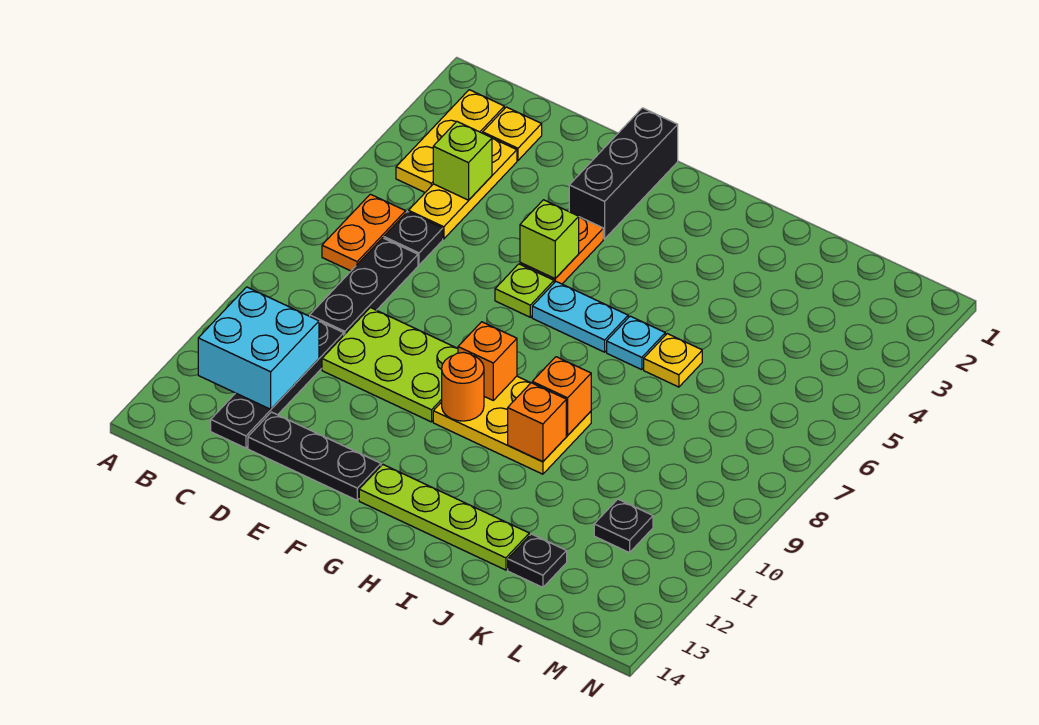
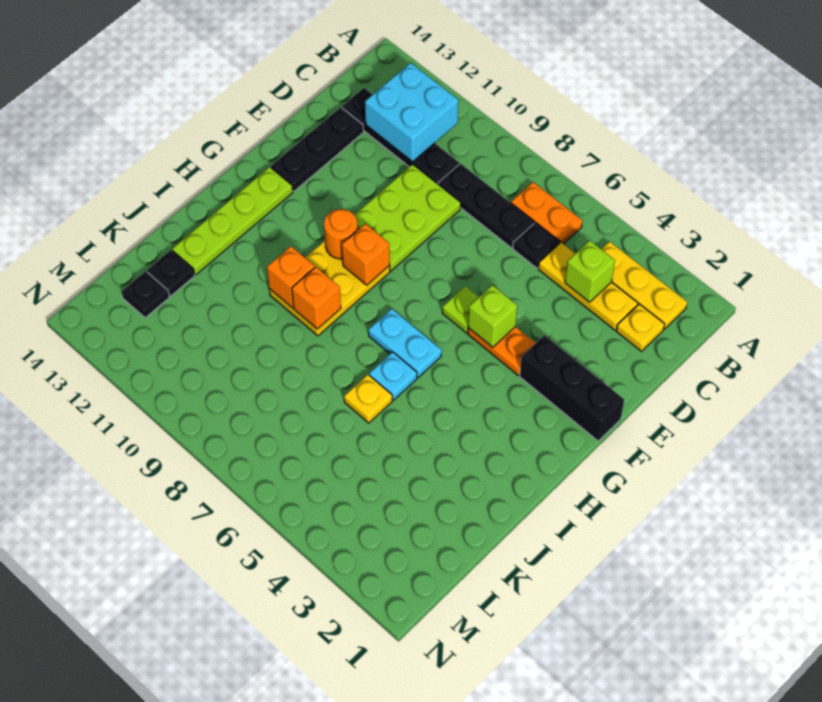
cyan 1x2 plate [532,282,628,352] -> cyan 1x2 plate turned to [369,309,442,377]
black 1x1 plate [594,499,653,553] -> black 1x1 plate moved to [121,271,169,318]

